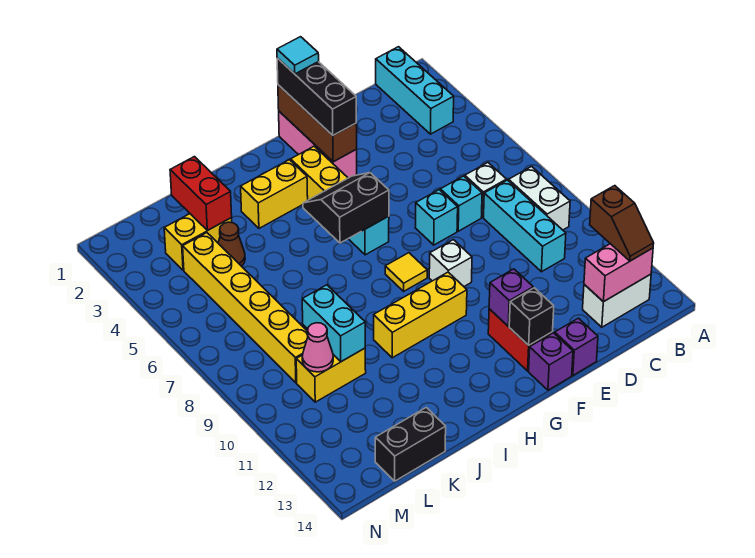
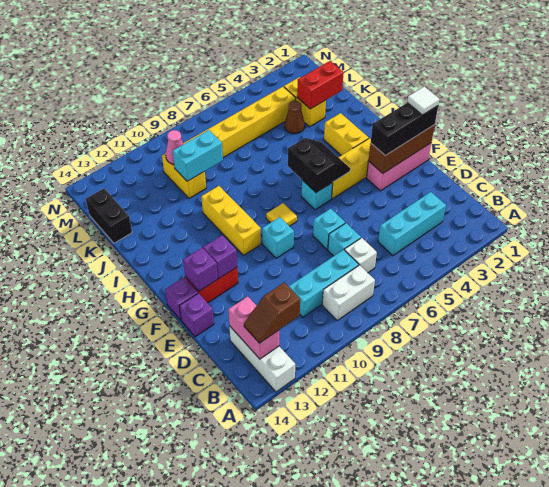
cyan 1x3 brick [376,47,454,134] -> cyan 1x3 brick moved to [378,192,446,256]
white 1x2 brick [583,274,651,327] -> white 1x3 brick [229,326,295,392]
cyan 1x1 tile [277,37,319,74] -> white 1x1 tile [407,87,440,115]
white 1x1 brick [429,240,472,286] -> cyan 1x1 brick [262,217,294,258]
black 1x1 brick [509,288,554,345] -> purple 1x1 brick [183,248,218,291]

